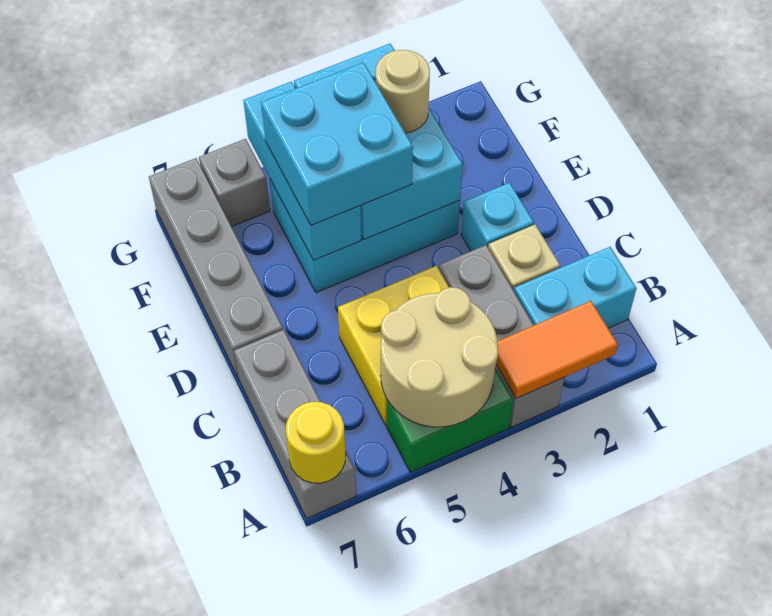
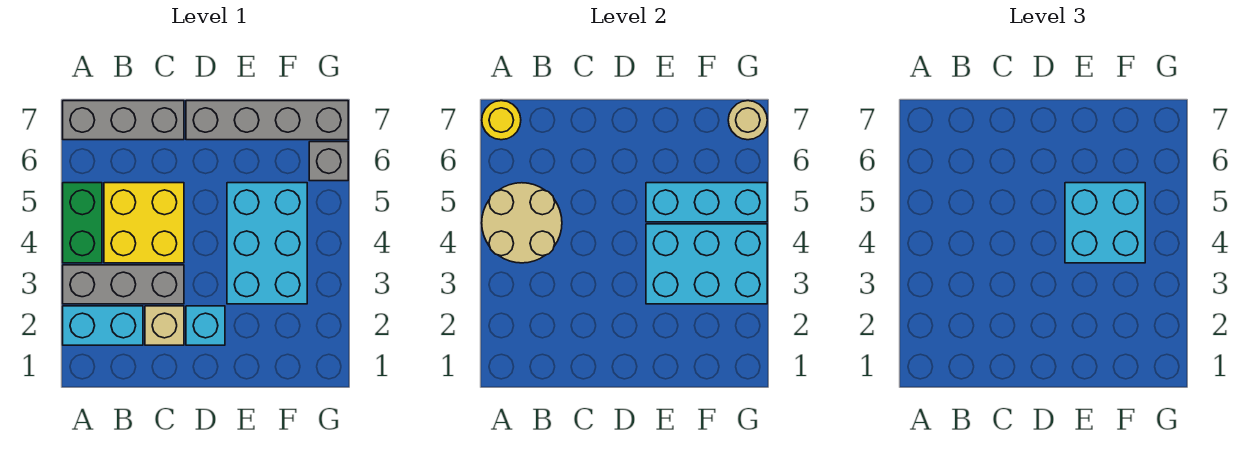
orange 1x2 tile [496,301,618,398] -> none
cyan 1x2 brick [514,247,637,328] -> cyan 1x2 brick turned to [63,306,143,345]
tan 1x1 round brick [376,50,430,133] -> tan 1x1 round brick moved to [728,101,767,140]

